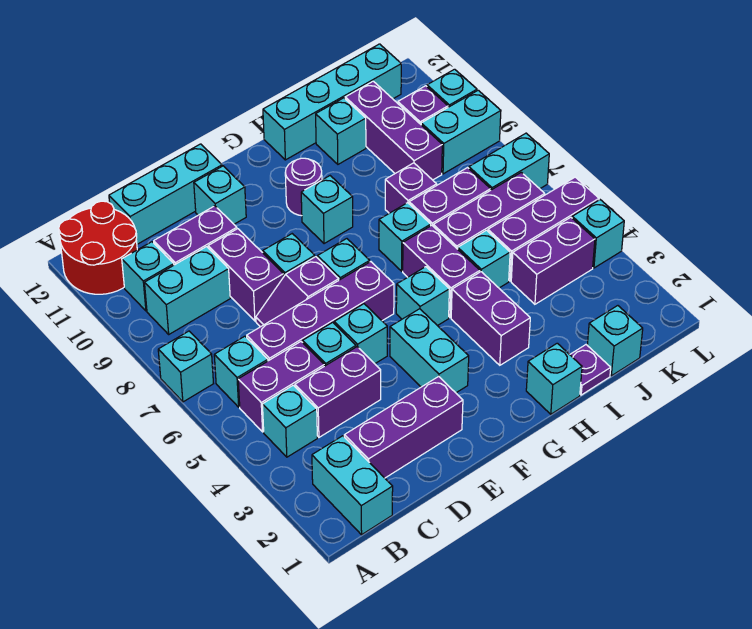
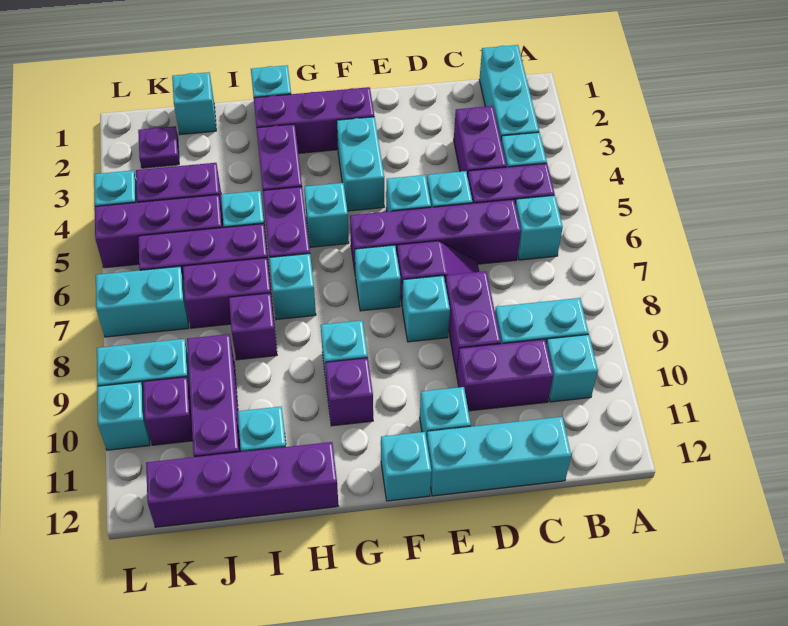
cyan 1x1 brick [158,331,214,402] -> cyan 1x1 brick moved to [381,432,431,501]
red 2x2 round brick [59,201,137,294] -> none
cyan 1x2 brick [312,436,393,535] -> cyan 1x3 brick [479,45,539,139]
purple 1x3 brick [344,376,463,478] -> purple 1x3 brick moved to [254,87,374,153]
purple 1x2 brick [295,347,381,437] -> purple 1x2 brick turned to [454,106,506,177]
purple 1x1 round brick [285,158,322,216] -> purple 1x1 brick [325,358,373,426]
cyan 1x4 brick [263,44,401,160] -> purple 1x4 brick [146,442,338,527]
purple 1x1 plate [570,345,611,395] -> purple 1x1 plate moved to [138,126,179,168]

